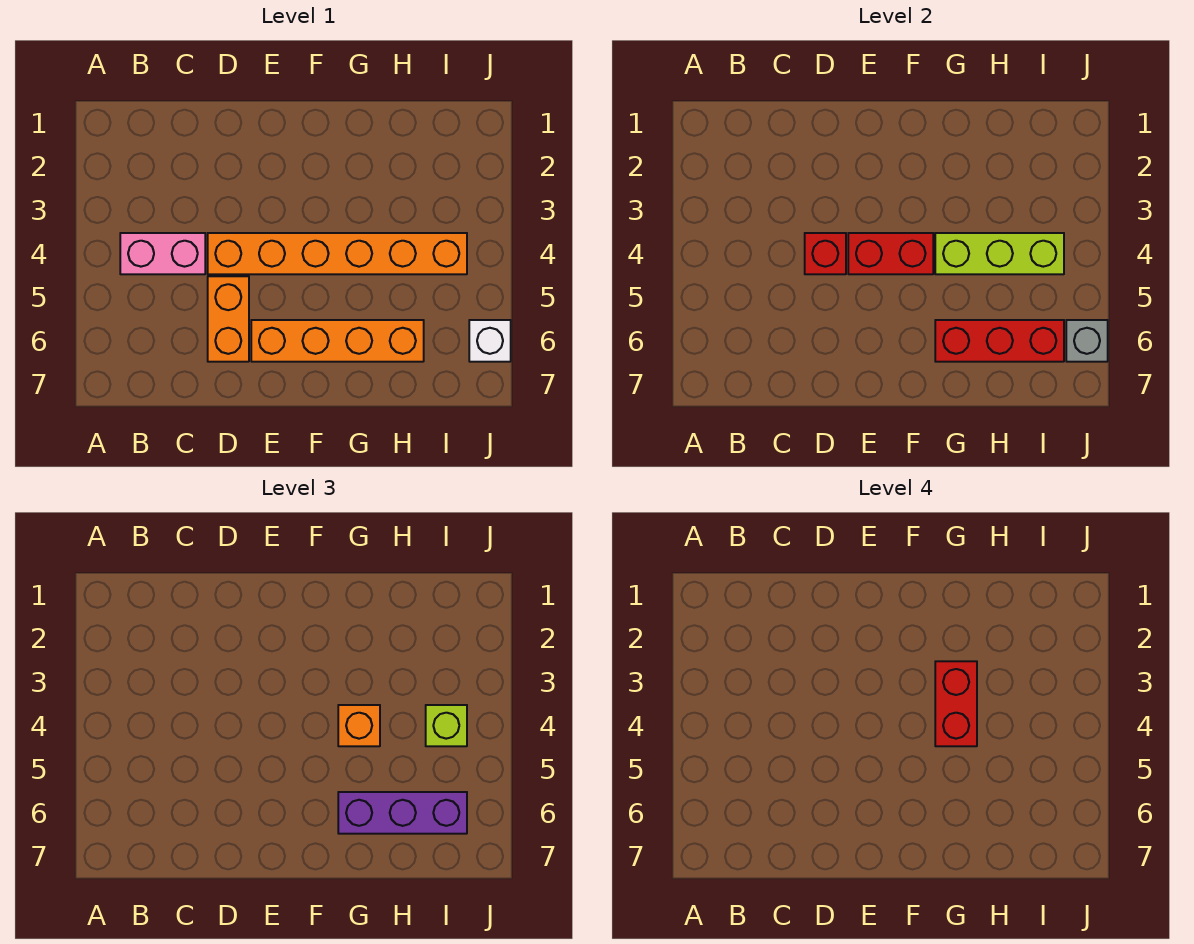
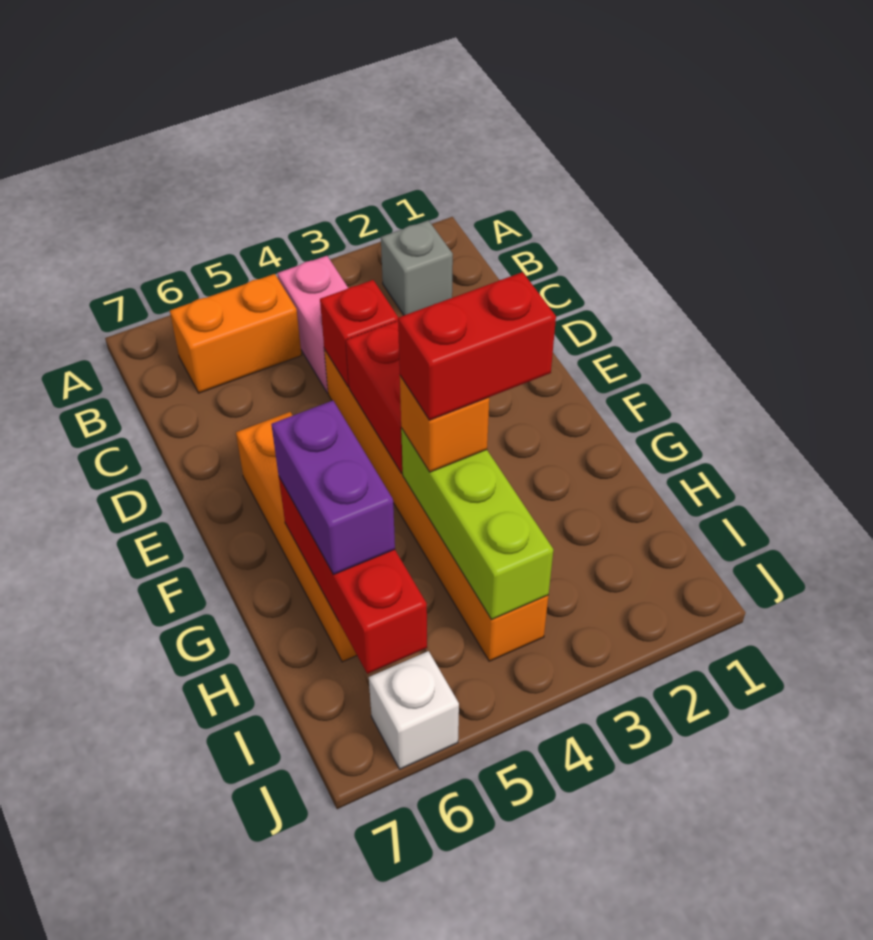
orange 1x2 brick [208,276,249,362] -> orange 1x2 brick moved to [170,274,302,393]
purple 1x3 brick [338,792,467,834] -> purple 1x2 brick [271,401,395,575]
lime 1x1 brick [426,705,467,746] -> none
grey 1x1 brick [1066,320,1108,362] -> grey 1x1 brick moved to [381,220,453,315]

